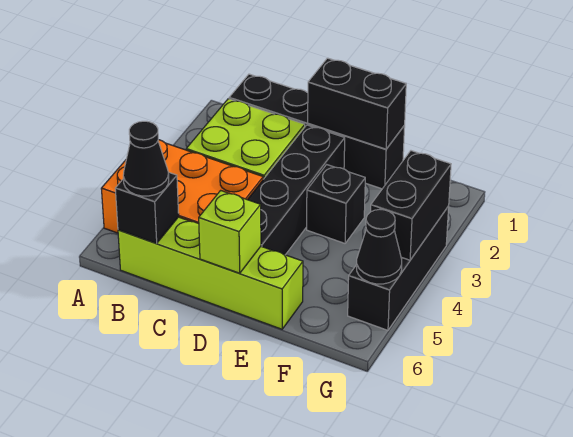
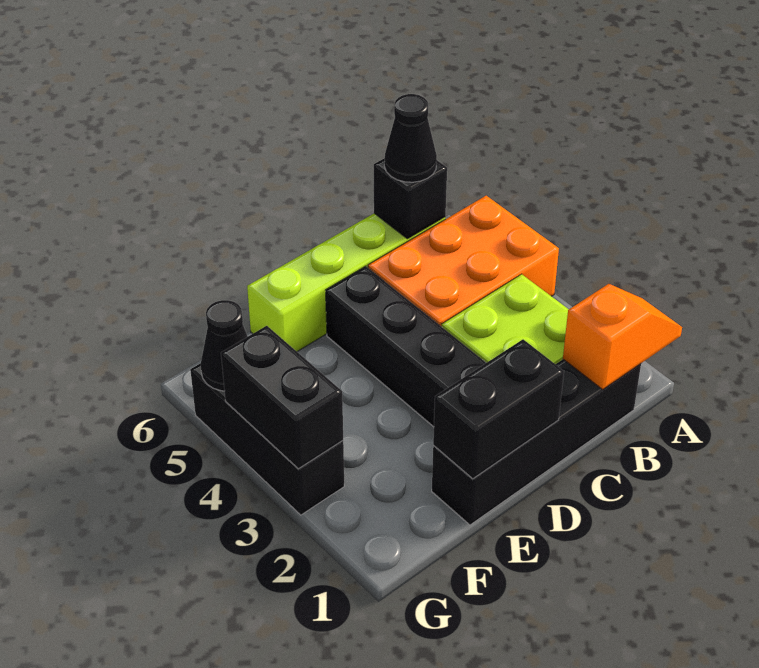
none -> orange 1x2 slope [563,284,682,389]
lime 1x1 brick [199,190,261,273] -> none
black 1x1 brick [307,165,365,243] -> none

